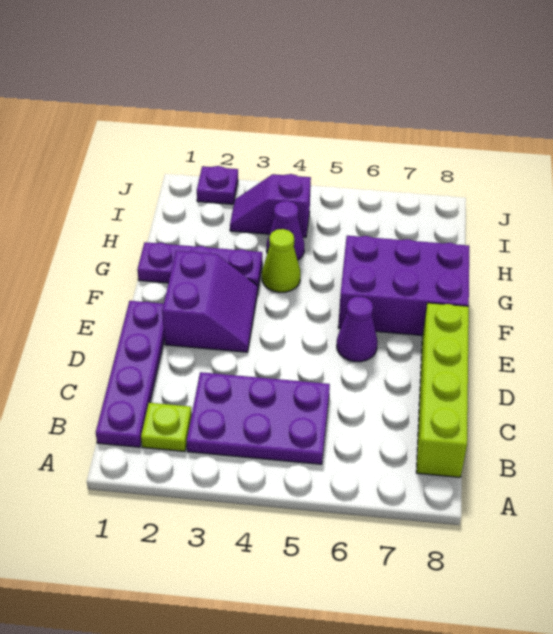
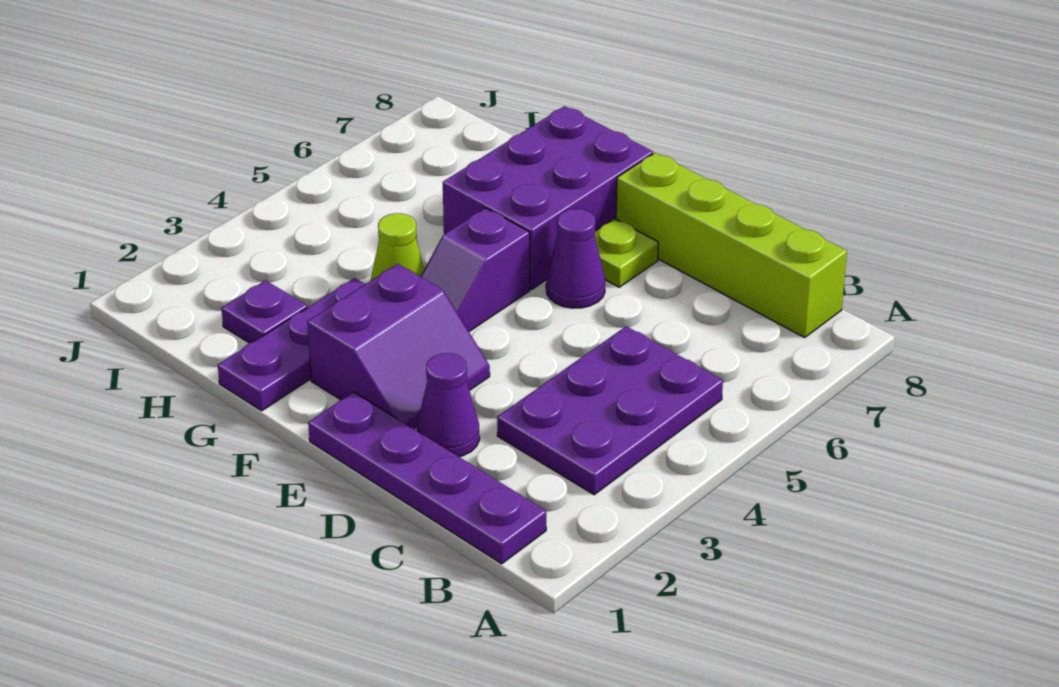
lime 1x1 plate [141,403,192,452] -> lime 1x1 plate moved to [594,219,658,287]
purple 2x2 slope [162,251,258,352] -> purple 2x2 slope turned to [307,264,490,429]
purple 1x1 cone [267,201,304,260] -> purple 1x1 cone moved to [417,353,480,457]
purple 1x2 slope [230,174,311,237] -> purple 1x2 slope moved to [421,208,530,331]
purple 1x1 plate [197,166,238,204] -> purple 1x1 plate moved to [222,280,307,343]

